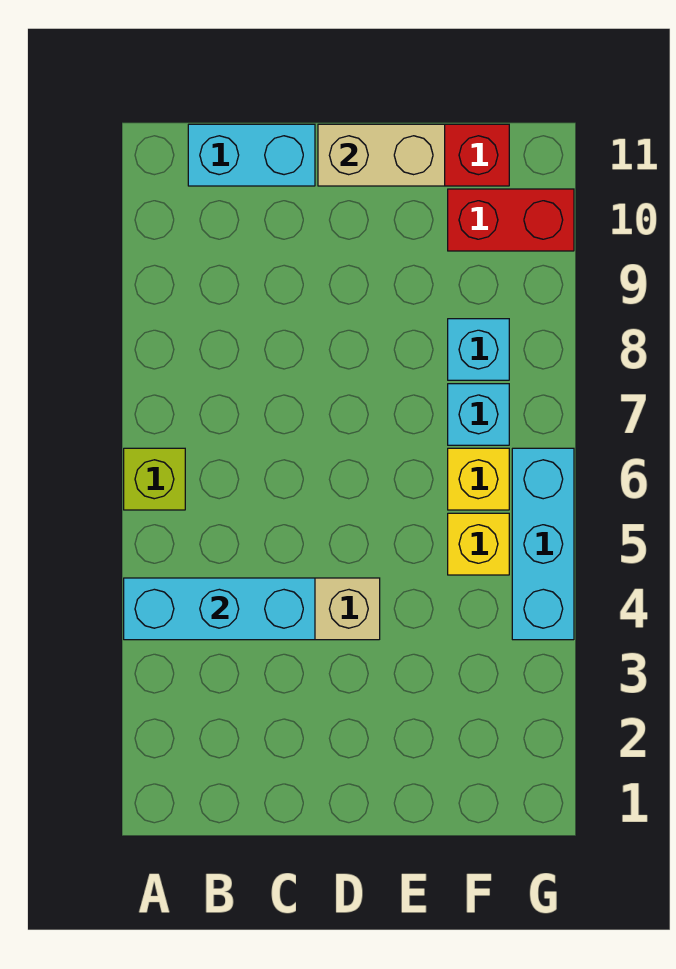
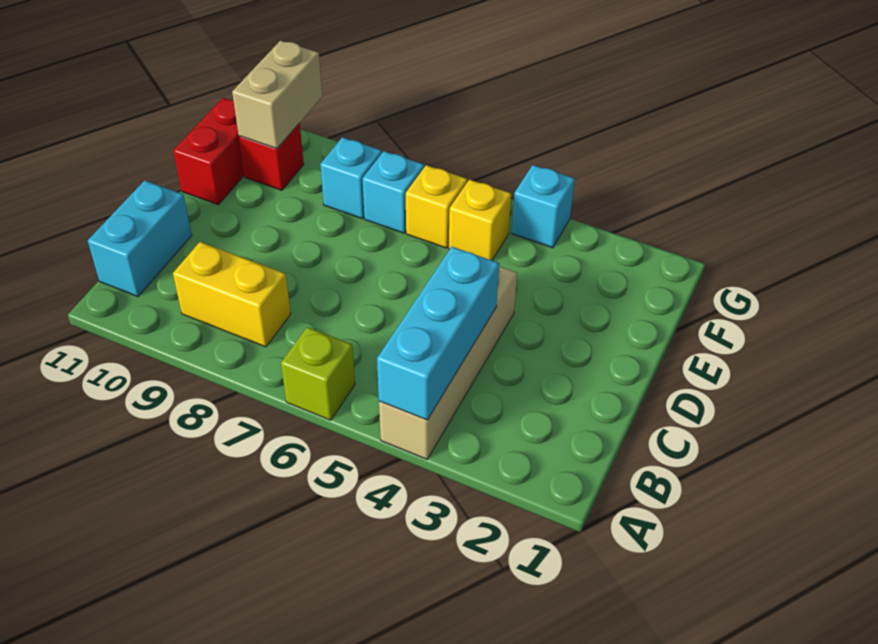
none -> yellow 1x2 brick [173,242,291,347]
tan 1x2 brick [318,124,445,186] -> tan 1x2 brick moved to [232,41,322,149]
red 1x2 brick [448,189,574,251] -> red 1x1 brick [239,123,304,190]
cyan 1x3 brick [512,448,574,640] -> cyan 1x1 brick [512,165,575,248]

